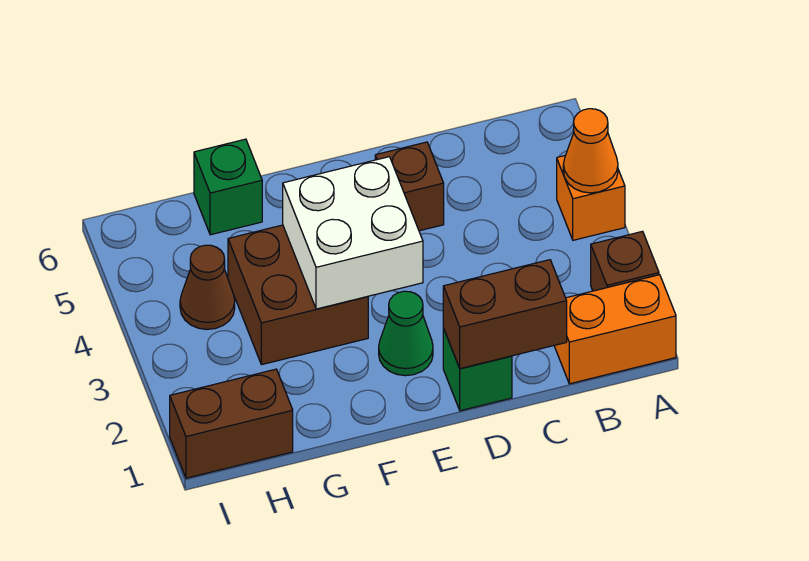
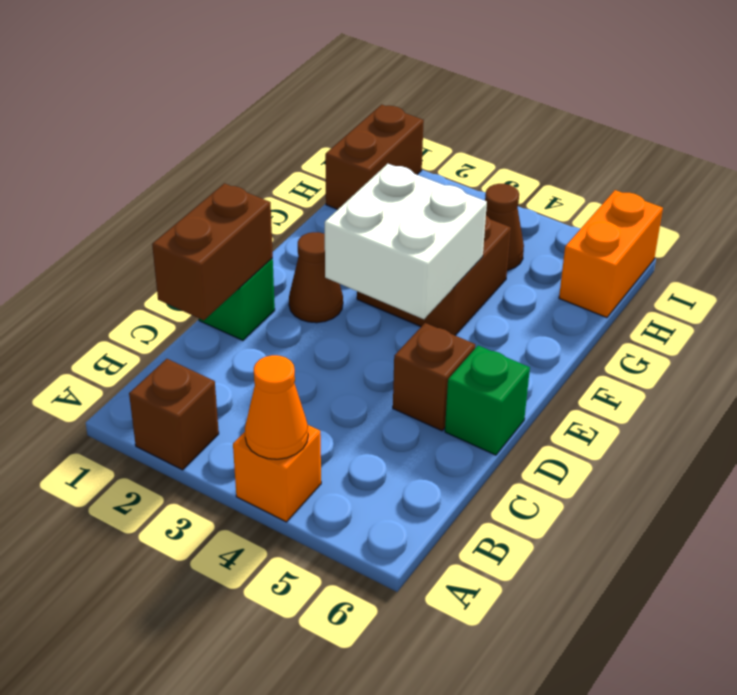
orange 1x2 brick [554,275,676,384] -> orange 1x2 brick moved to [559,190,663,318]
green 1x1 cone [379,291,433,376] -> brown 1x1 cone [289,232,343,323]
green 1x1 brick [194,139,262,235] -> green 1x1 brick moved to [445,345,530,455]

